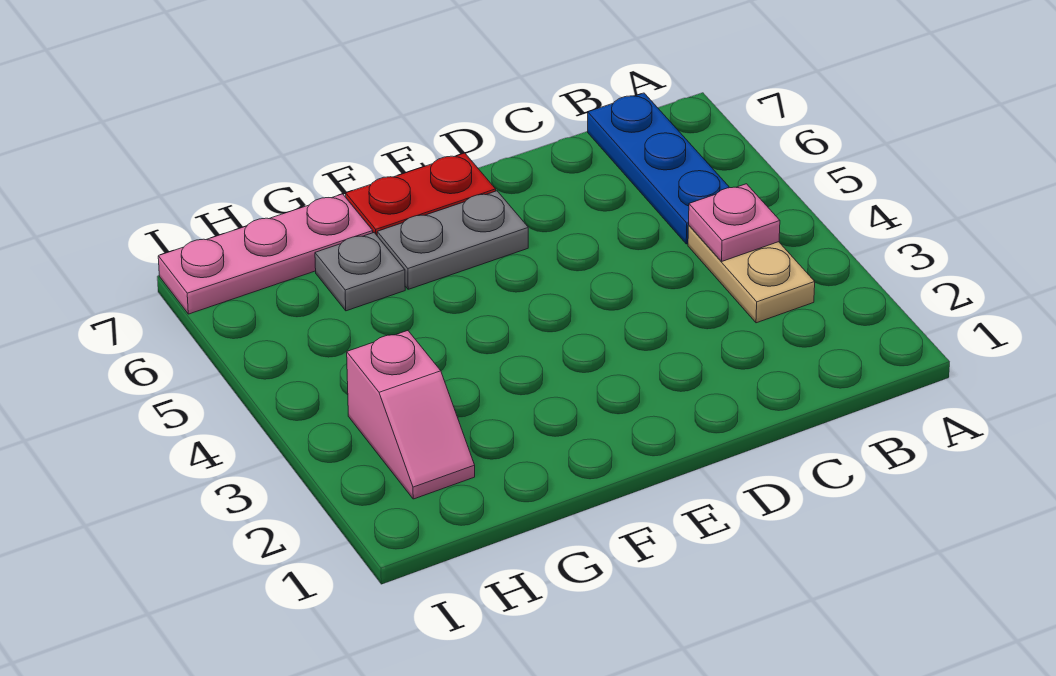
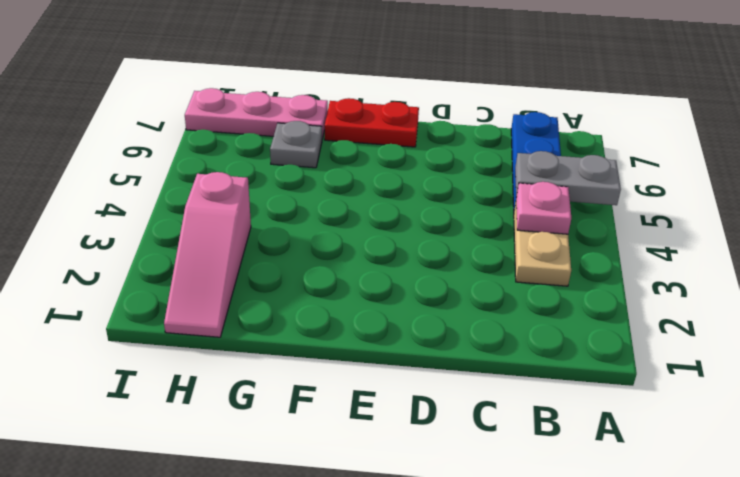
grey 1x2 plate [377,191,528,289] -> grey 1x2 plate moved to [515,151,621,205]
pink 1x2 slope [347,331,475,499] -> pink 1x3 slope [164,172,251,337]

